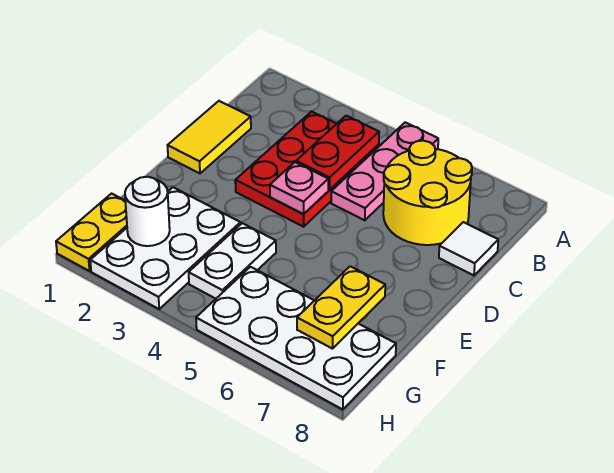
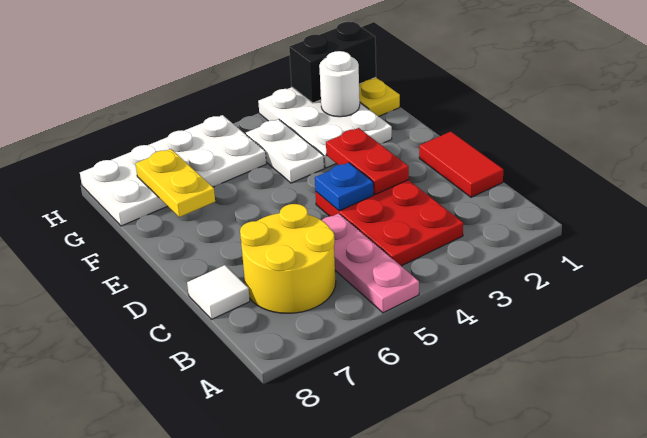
red 1x2 plate [296,116,379,190] -> red 1x2 plate moved to [326,128,409,194]
yellow 1x2 tile [168,101,251,173] -> red 1x2 tile [419,132,503,197]
pink 1x1 plate [270,162,328,214] -> blue 1x1 plate [315,162,373,211]
none -> black 1x2 brick [289,22,376,103]

